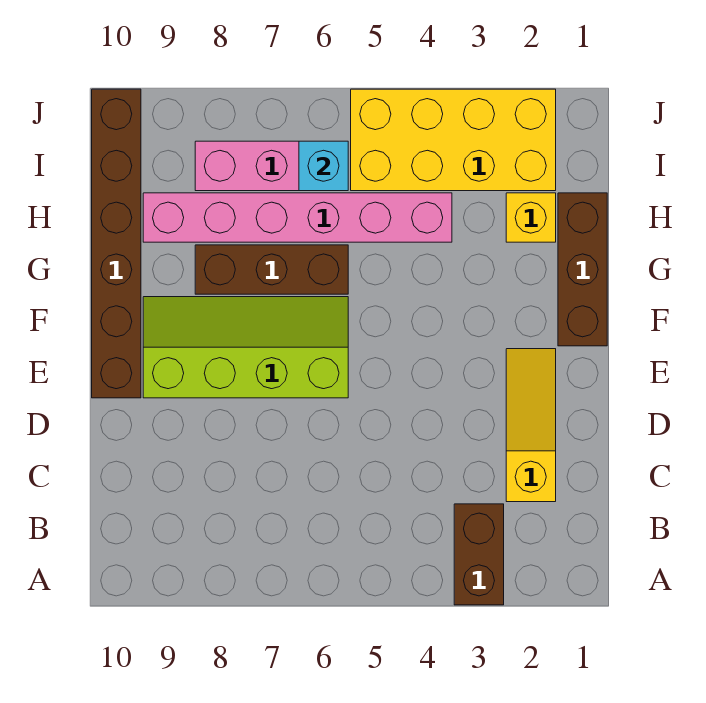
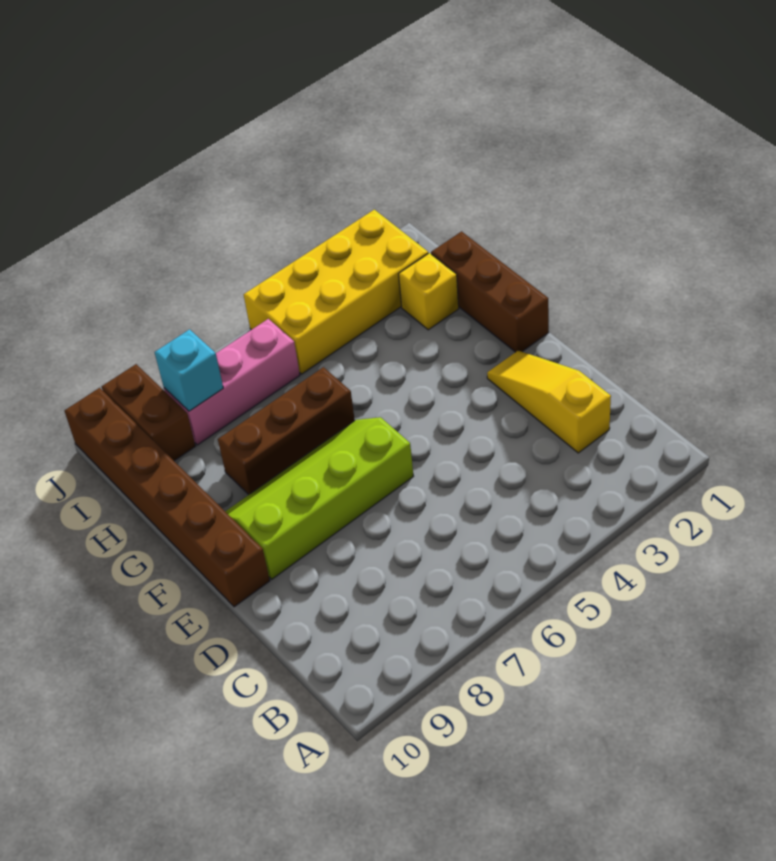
brown 1x2 brick [454,504,504,605] -> brown 1x2 brick moved to [102,364,195,461]
pink 1x6 brick [143,193,452,242] -> none
cyan 1x1 brick [299,141,348,191] -> cyan 1x1 brick moved to [155,329,223,411]

